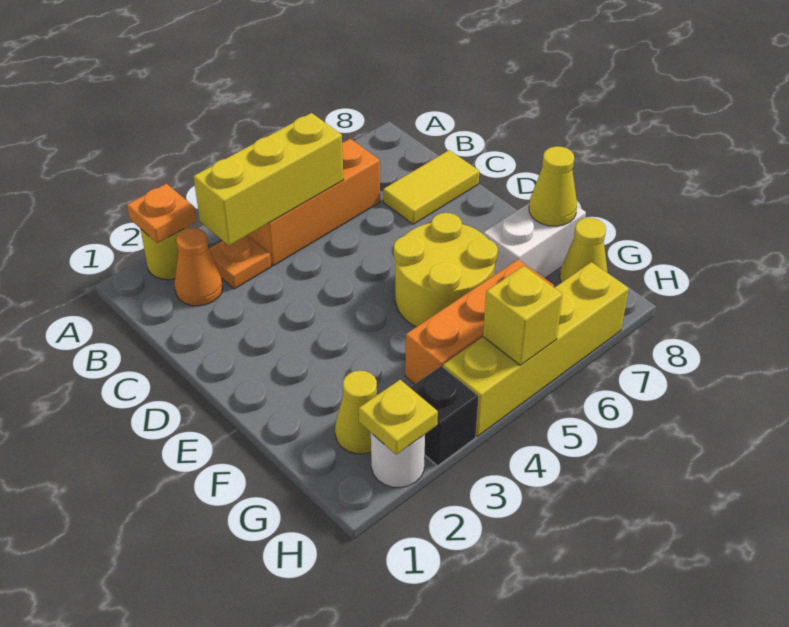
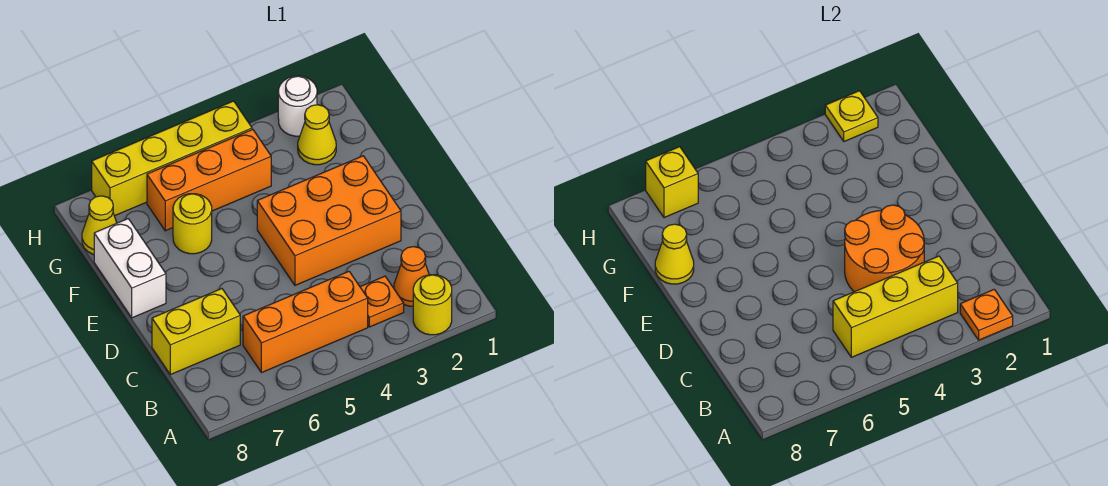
none -> orange 2x2 round brick [845,205,924,292]
yellow 1x2 tile [383,150,479,224] -> yellow 1x2 brick [152,289,240,375]
none -> orange 2x3 brick [257,156,401,285]
yellow 2x2 round brick [394,213,498,327] -> yellow 1x1 round brick [173,194,212,254]
white 1x2 brick [484,203,586,278] -> white 1x2 brick turned to [94,219,166,318]
black 1x1 brick [410,366,479,466] -> none
yellow 1x1 brick [483,266,563,365] -> yellow 1x1 brick moved to [646,147,698,218]

